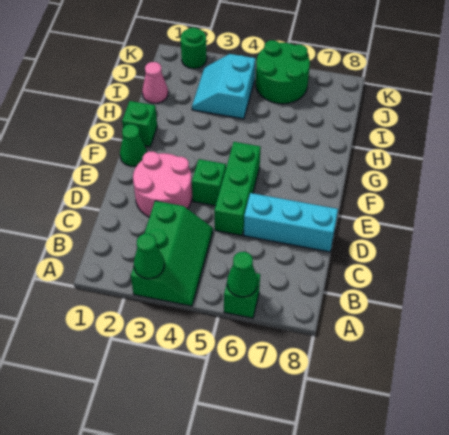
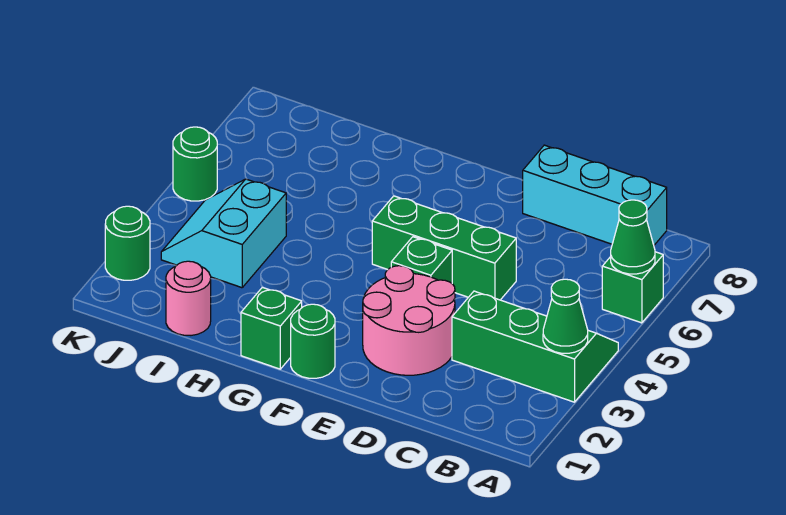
cyan 1x3 brick [244,193,338,252] -> cyan 1x3 brick turned to [523,145,667,245]
green 1x1 cone [120,124,147,166] -> green 1x1 round brick [291,304,335,378]
pink 1x1 cone [142,62,168,103] -> pink 1x1 round brick [166,261,211,335]
cyan 2x2 slope [192,54,256,119] -> cyan 2x2 slope turned to [161,179,286,288]
green 2x2 round brick [256,40,310,104] -> green 1x1 round brick [173,127,217,201]

